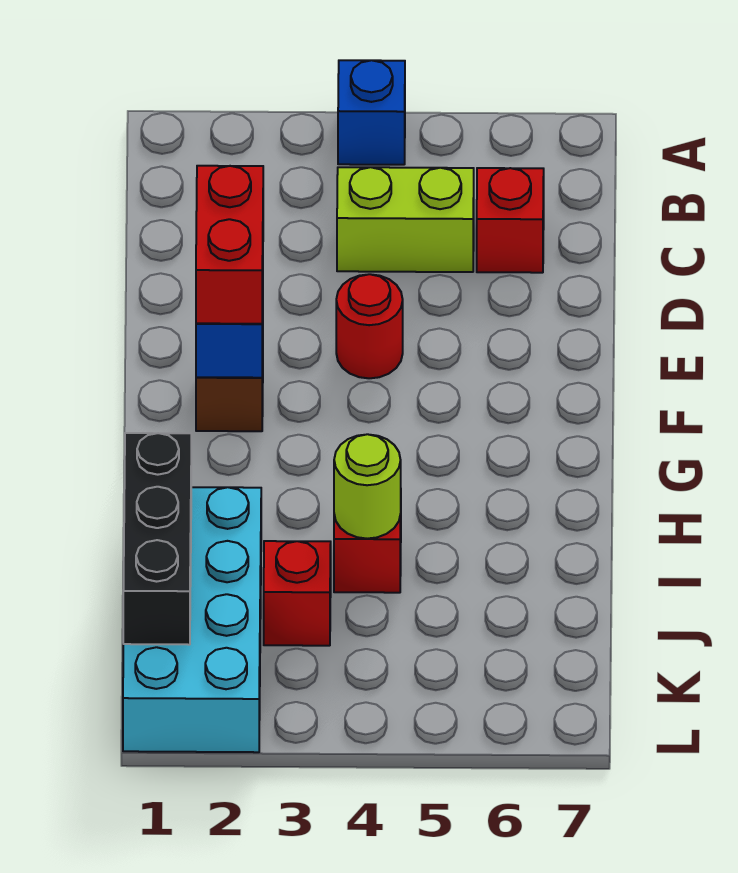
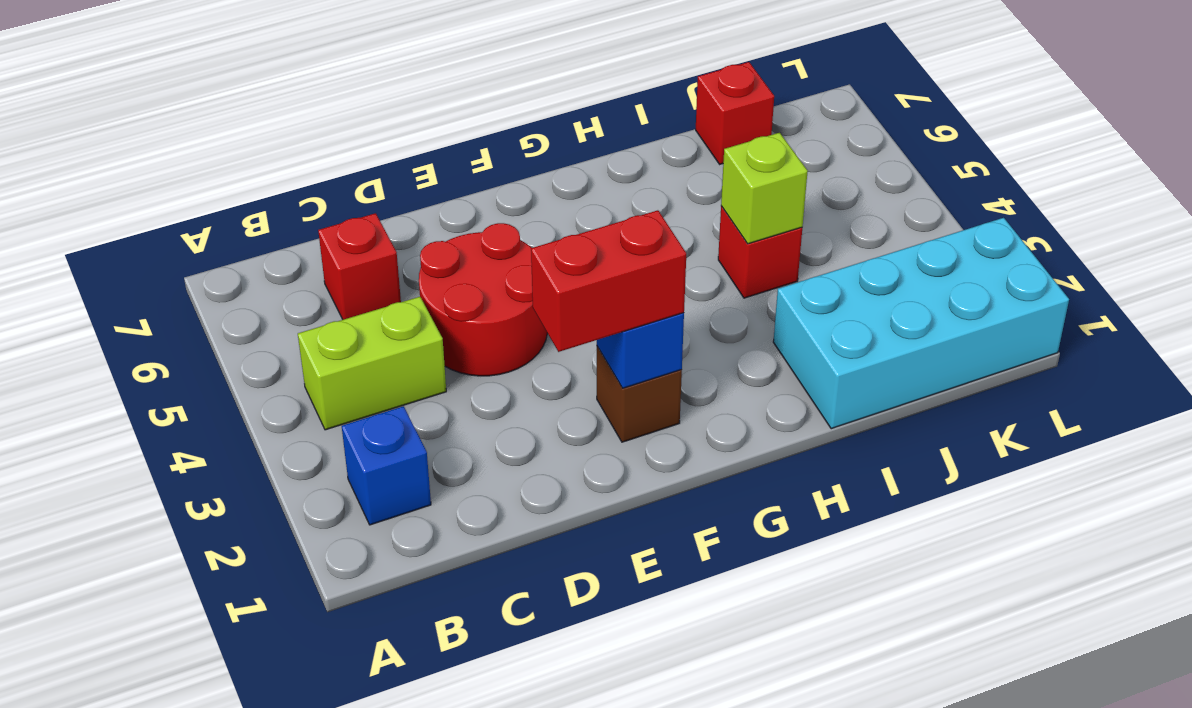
blue 1x1 brick [338,60,405,165] -> blue 1x1 brick moved to [342,406,431,525]
lime 1x2 brick [337,167,474,272] -> lime 1x2 brick turned to [298,297,446,430]
red 1x1 round brick [336,274,403,378] -> red 2x2 round brick [419,223,547,376]
black 1x3 brick [123,433,191,645] -> none
lime 1x1 round brick [334,434,401,539] -> lime 1x1 brick [721,133,808,244]
red 1x1 brick [264,541,331,646] -> red 1x1 brick moved to [696,62,774,164]

